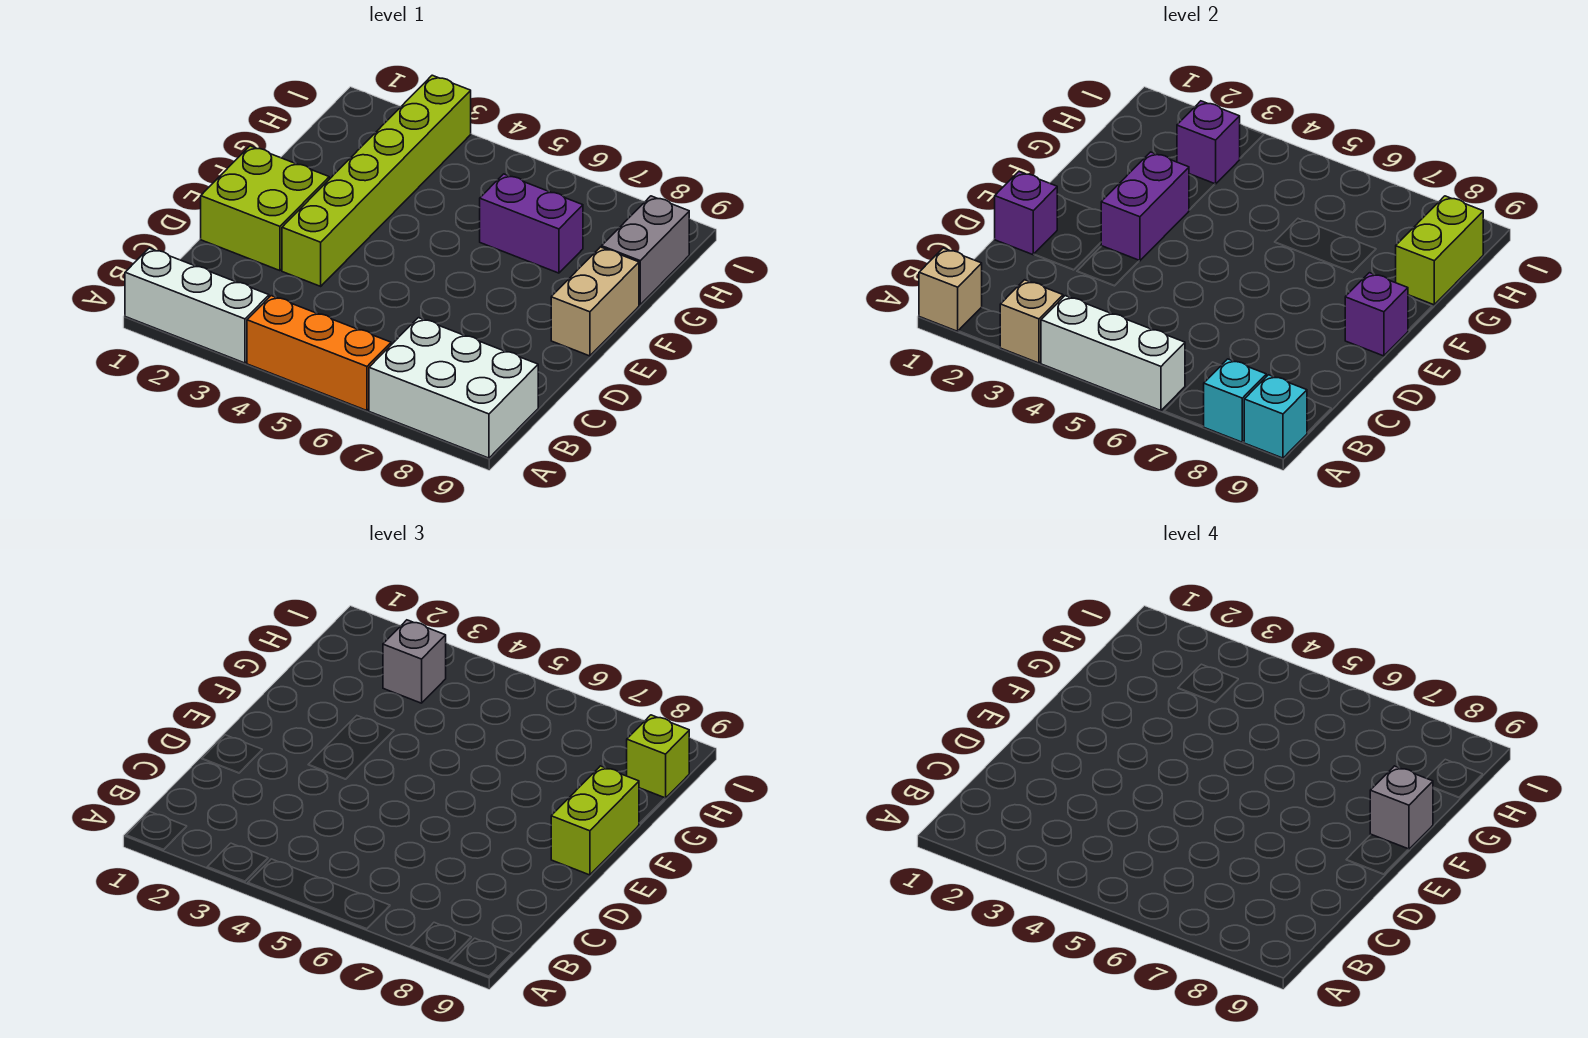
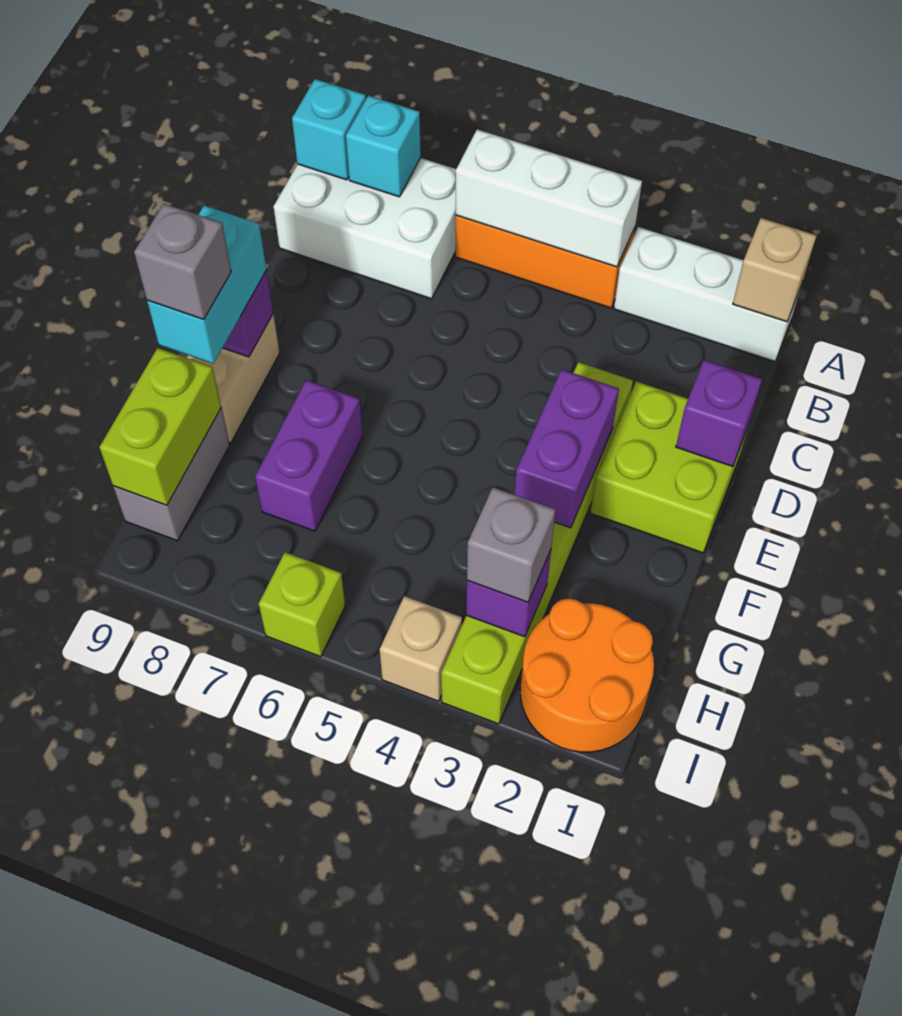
tan 1x1 brick [1000,280,1063,363] -> tan 1x1 brick moved to [380,596,462,701]
lime 1x2 brick [551,766,639,875] -> cyan 1x2 brick [147,205,267,364]
purple 1x2 brick [480,174,583,273] -> purple 1x2 brick turned to [255,380,363,531]
none -> orange 2x2 round brick [520,599,654,752]
lime 1x1 brick [627,715,689,798] -> lime 1x1 brick moved to [259,552,345,657]

